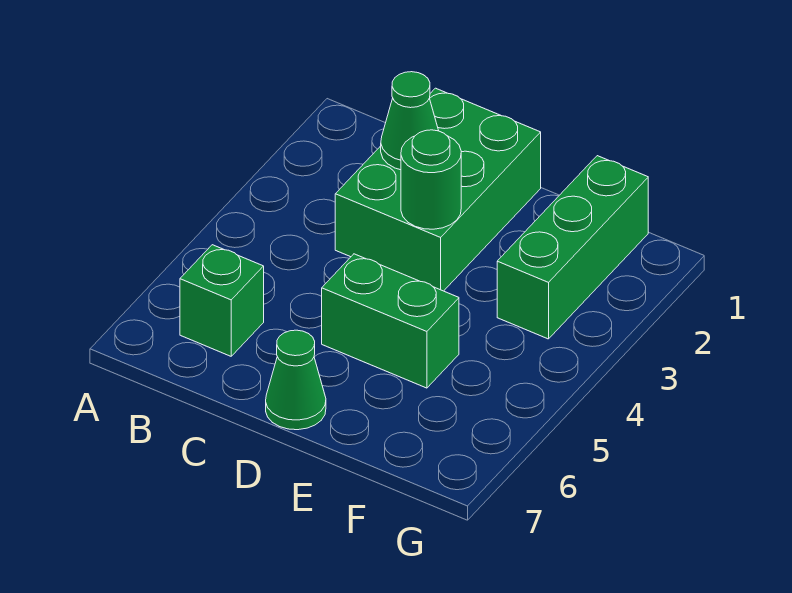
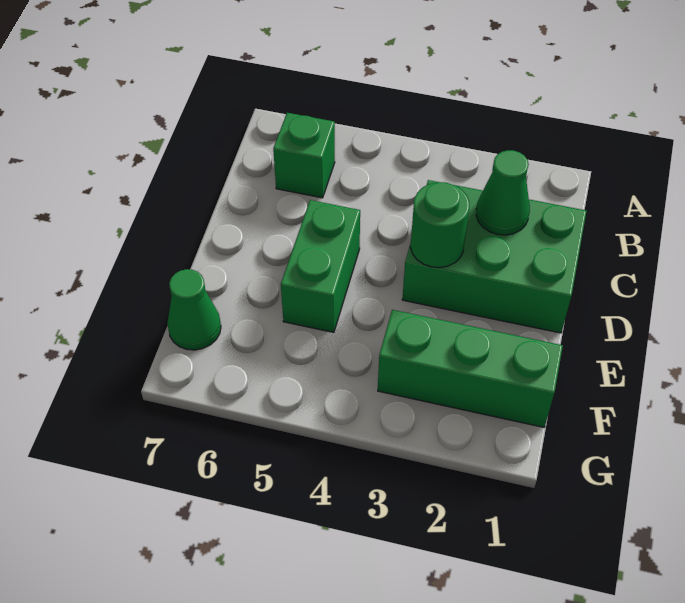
green 1x1 cone [266,330,326,430] -> green 1x1 cone moved to [167,269,221,350]

